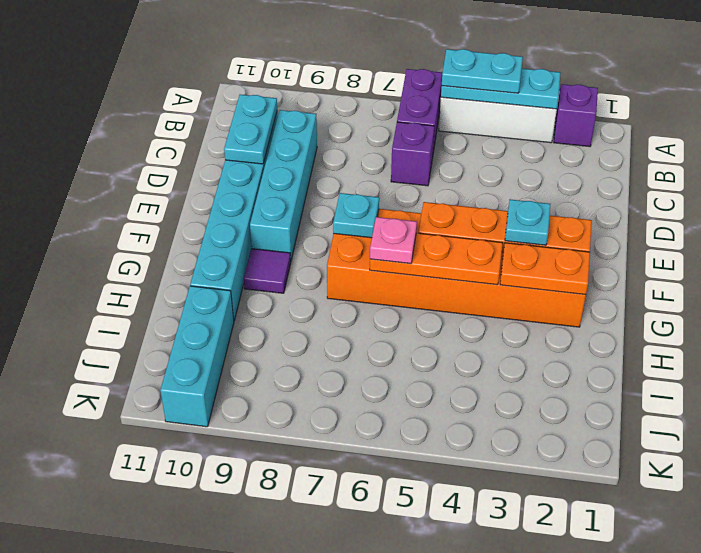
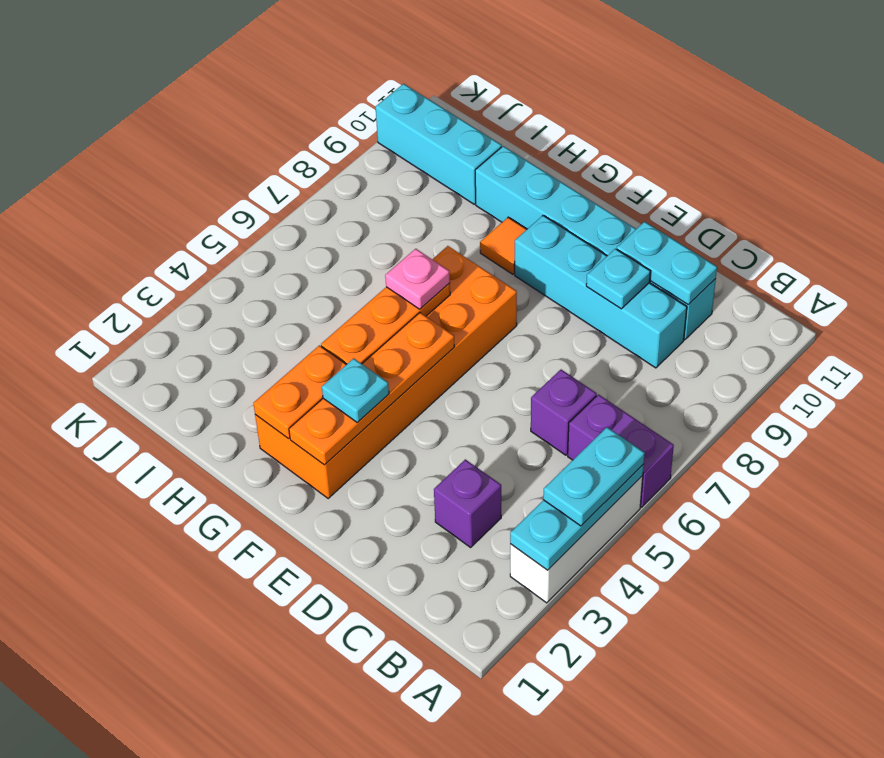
purple 1x1 brick [554,84,598,147] -> purple 1x1 brick moved to [434,459,501,547]
cyan 1x1 plate [333,193,379,238] -> cyan 1x1 plate moved to [586,249,650,309]
purple 1x1 tile [244,248,291,293] -> orange 1x1 tile [480,217,527,274]

